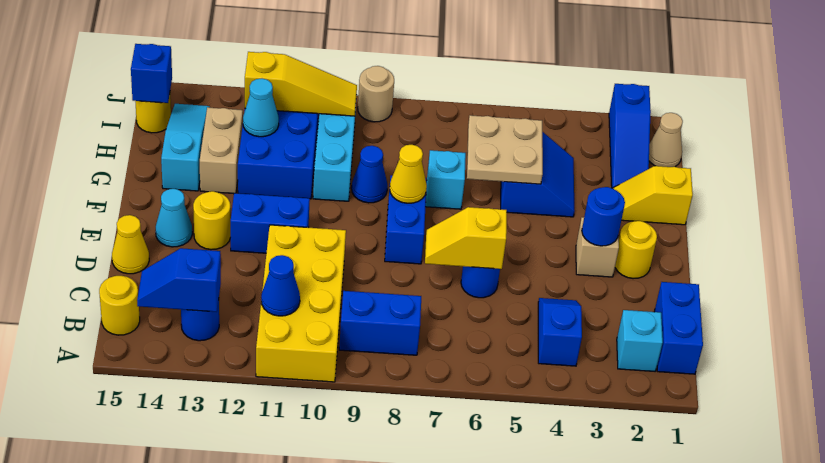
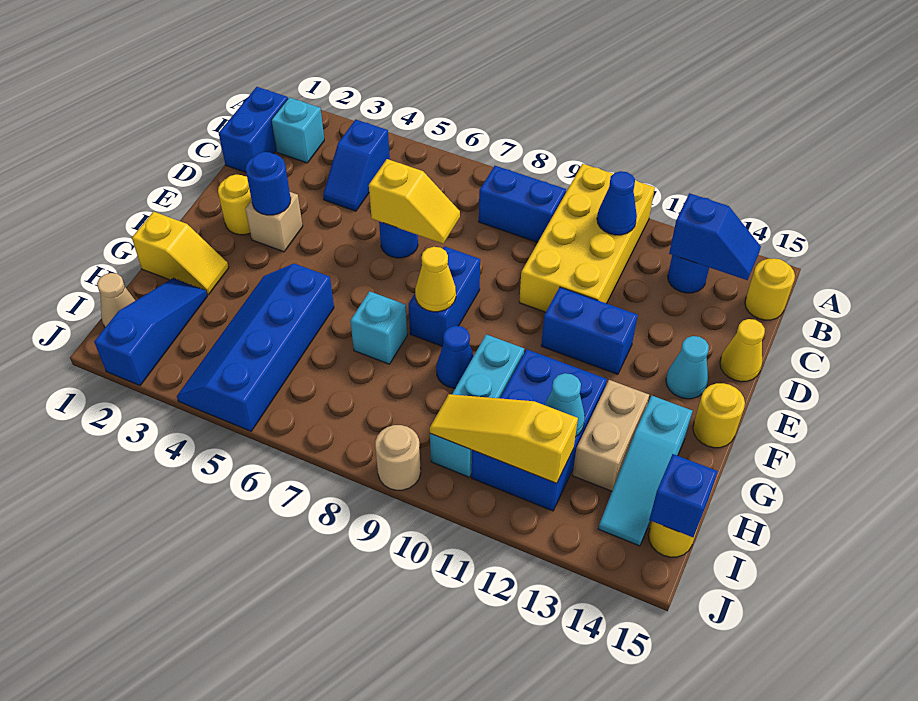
yellow 1x1 round brick [193,191,231,250] -> yellow 1x1 round brick moved to [693,383,745,448]
blue 2x2 slope [501,132,574,217] -> blue 2x4 slope [177,264,334,431]
tan 2x2 plate [467,115,543,184] -> none

